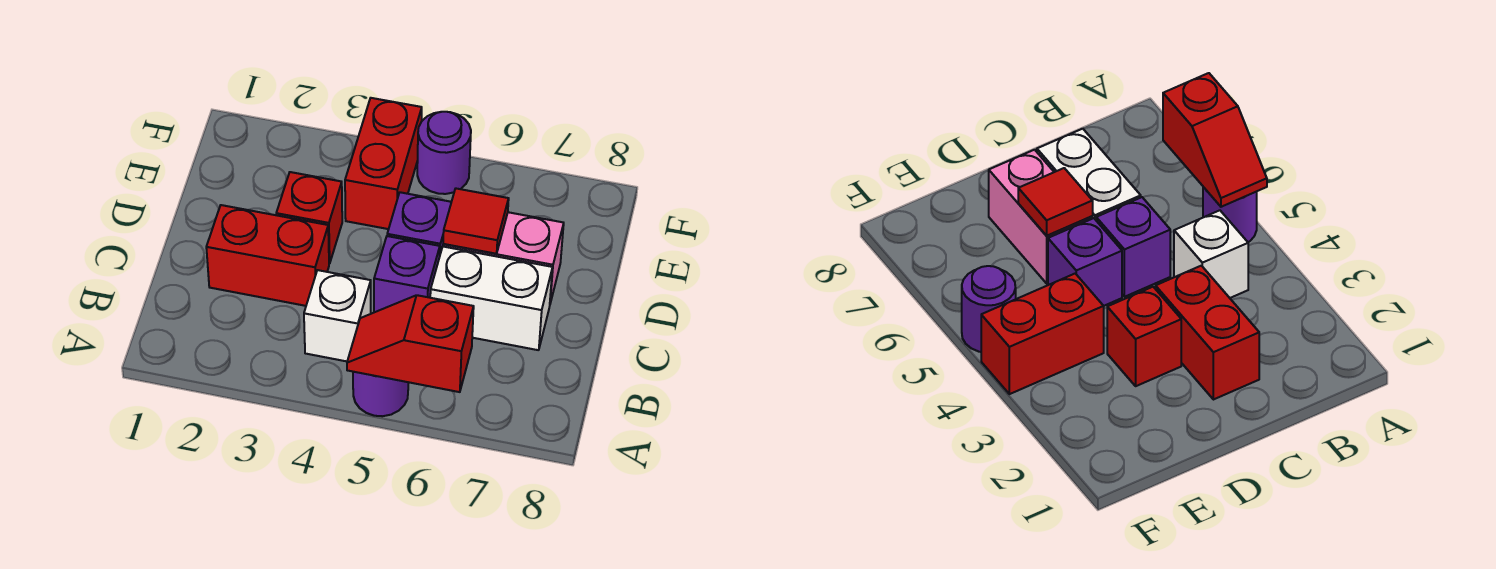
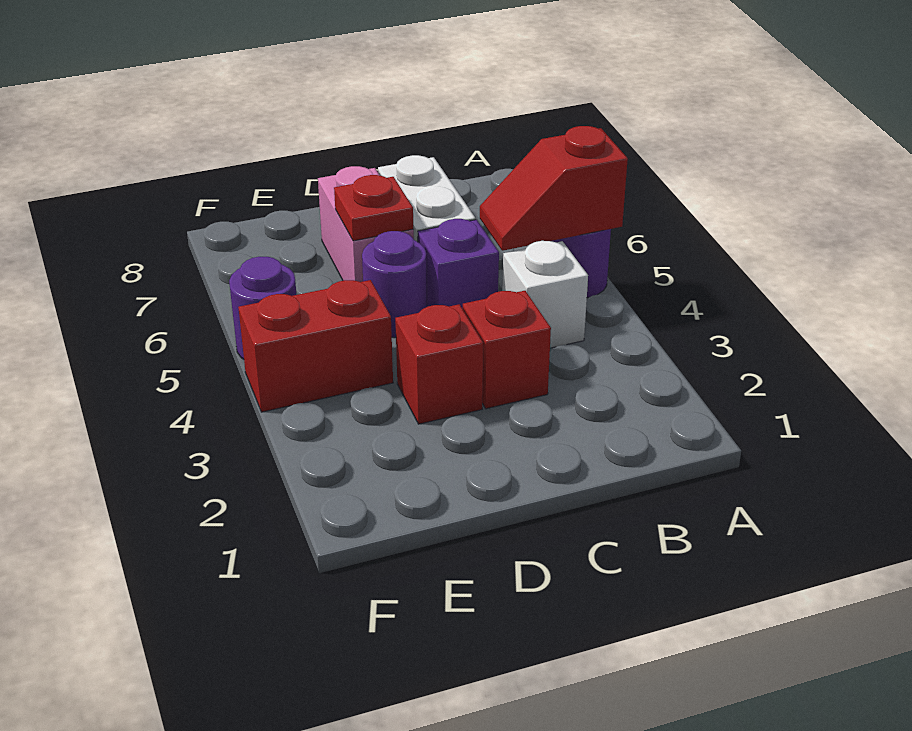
red 1x2 slope [347,295,474,392] -> red 1x2 slope turned to [480,126,628,251]
red 1x2 brick [206,205,329,306] -> red 1x1 brick [463,291,551,409]
purple 1x1 brick [387,192,451,253] -> purple 1x1 round brick [362,231,427,338]
red 1x1 tile [443,189,509,254] -> red 1x1 plate [334,175,413,241]

